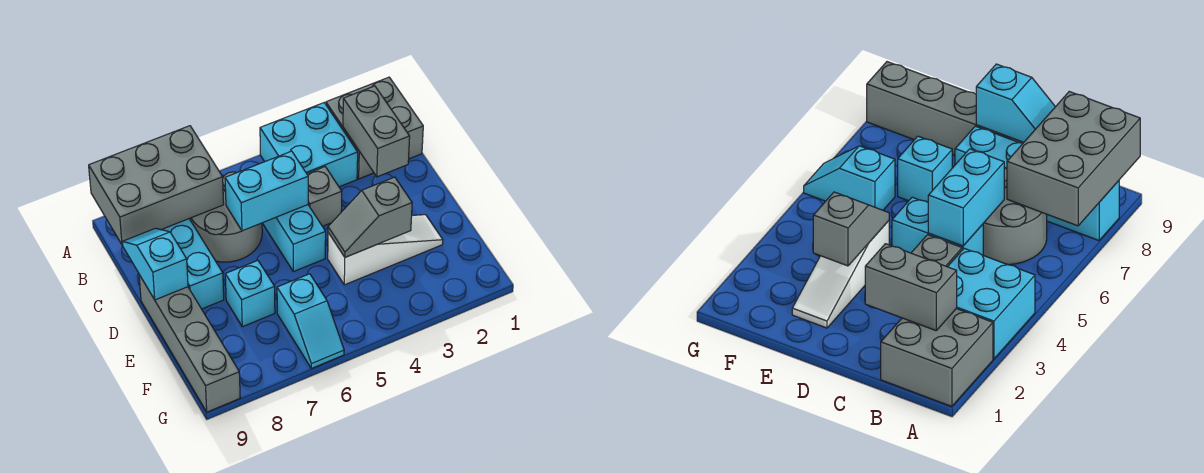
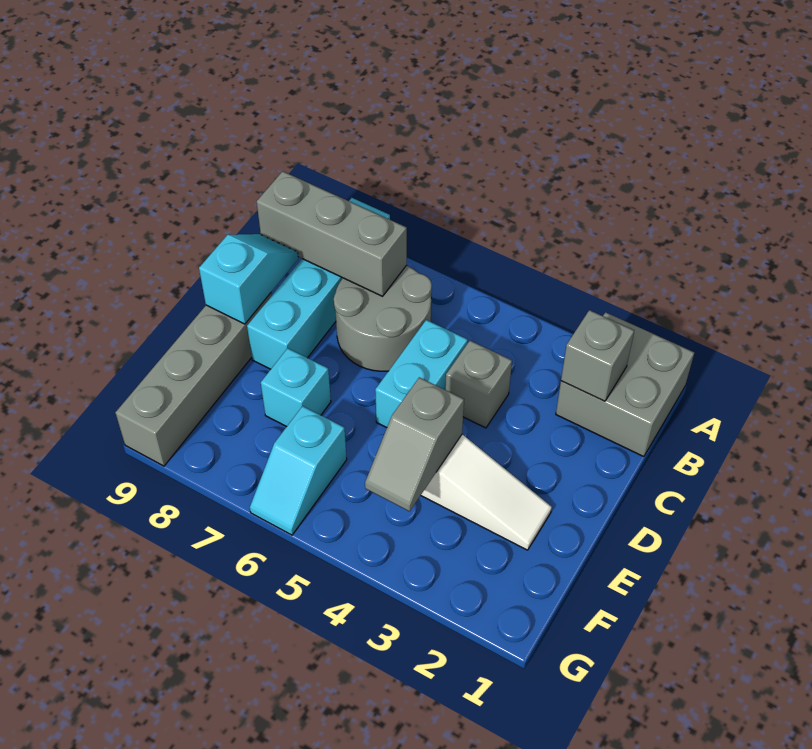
cyan 2x2 brick [260,103,358,187] -> none
grey 2x3 brick [89,126,224,245] -> grey 1x3 brick [257,171,407,296]
grey 1x2 brick [343,86,410,177] -> grey 1x1 brick [561,310,634,401]
cyan 1x2 brick [225,151,308,231] -> none
grey 1x2 slope [328,177,412,257] -> grey 1x2 slope turned to [365,377,464,511]

